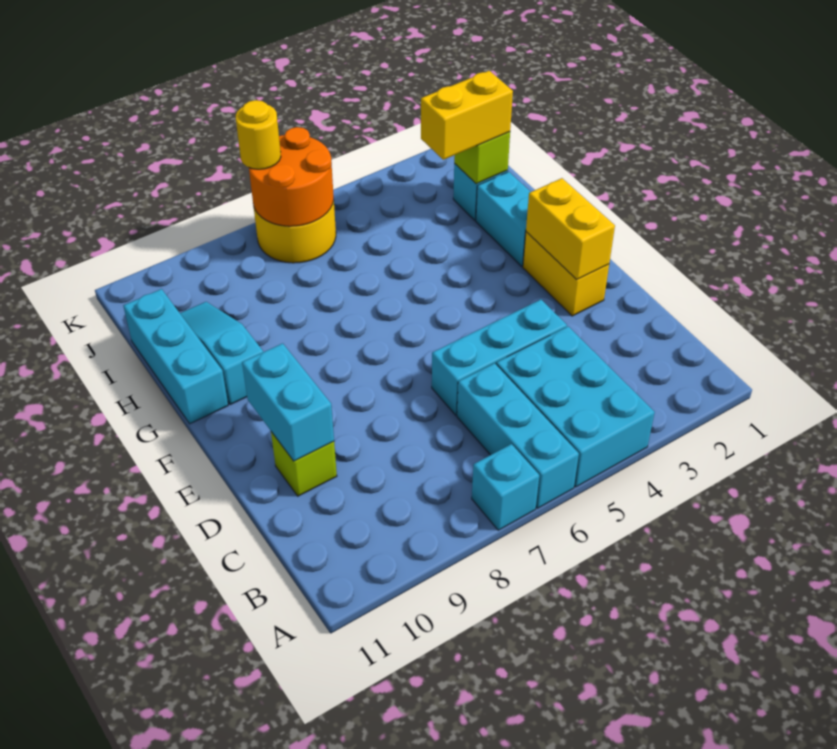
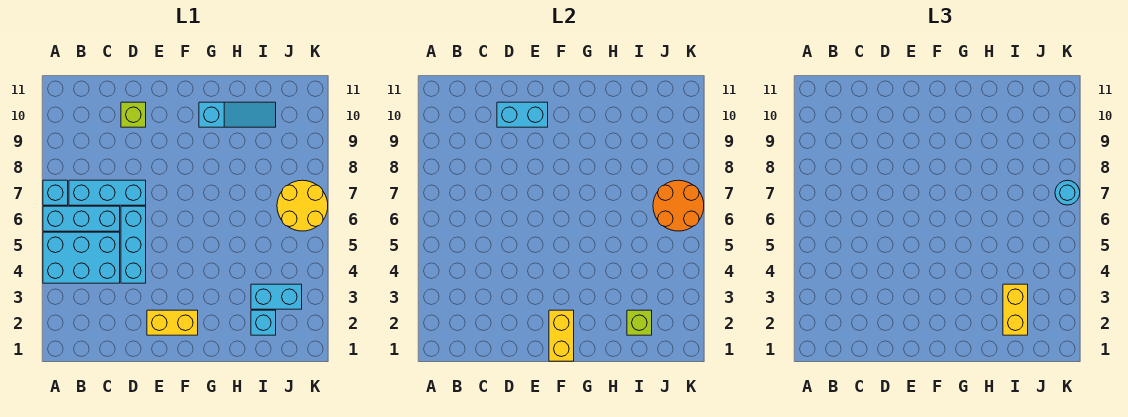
yellow 1x2 brick [526,178,615,280] -> yellow 1x2 brick turned to [549,310,574,361]
cyan 1x2 brick [476,172,530,266] -> cyan 1x2 brick moved to [251,284,302,309]
cyan 1x3 brick [123,289,228,424] -> cyan 1x3 brick moved to [69,180,146,205]
yellow 1x1 round brick [236,100,281,169] -> cyan 1x1 round brick [1055,180,1080,205]

